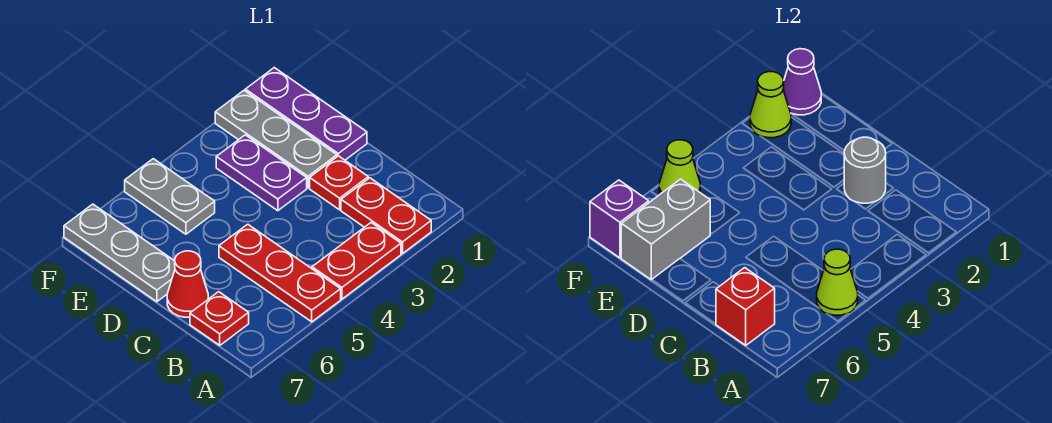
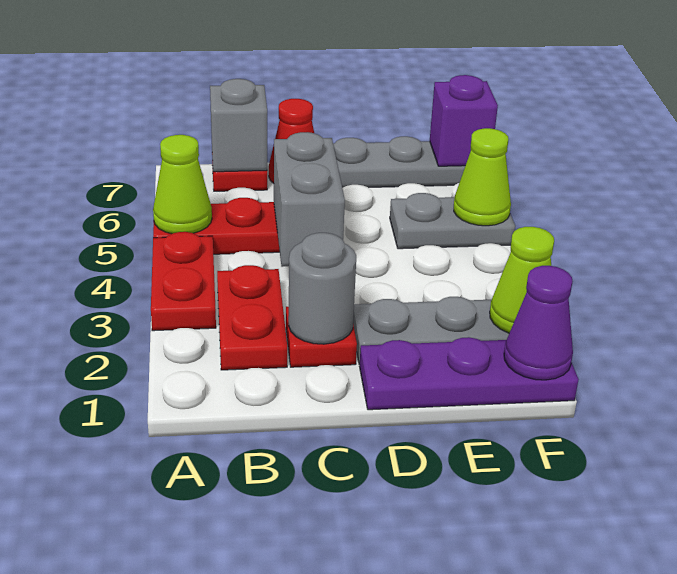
red 1x2 plate [341,178,431,254] -> red 1x2 plate turned to [217,265,287,370]
red 1x1 brick [716,268,775,345] -> grey 1x1 brick [210,79,267,172]
purple 1x2 plate [216,135,307,211] -> none
grey 1x2 brick [621,179,710,280] -> grey 1x2 brick moved to [274,132,345,267]

